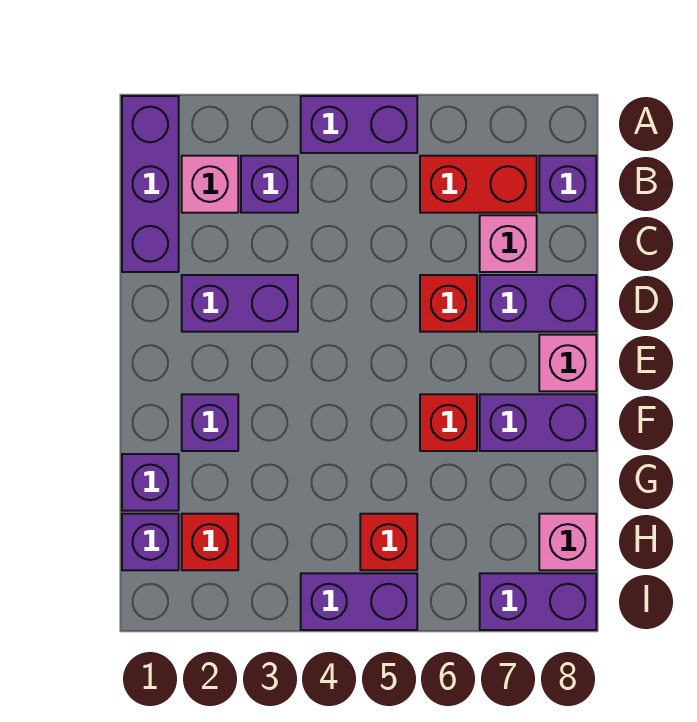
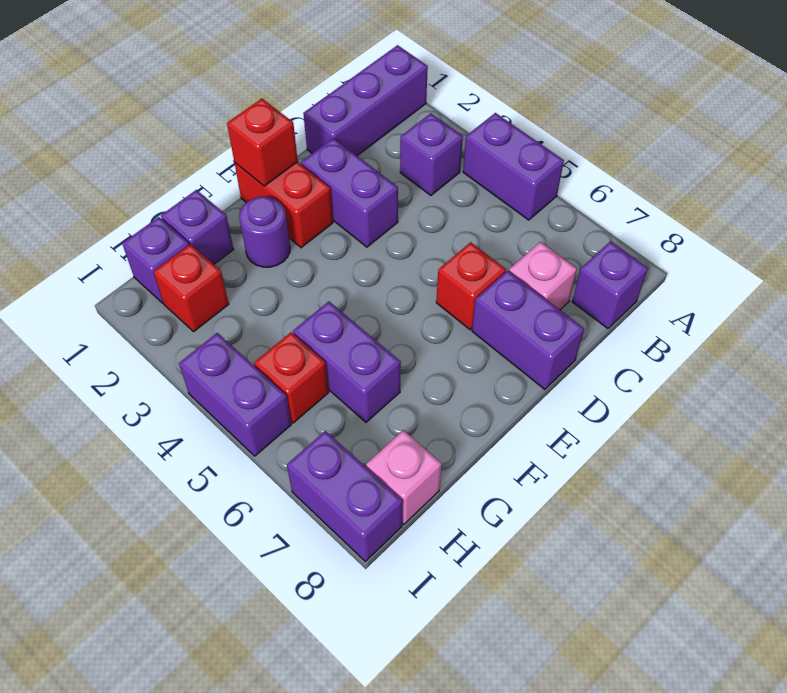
pink 1x1 brick [182,156,238,213] -> none
red 1x2 brick [420,156,537,213] -> red 1x2 brick moved to [235,162,333,248]
pink 1x1 brick [539,335,596,391] -> none
purple 1x1 brick [182,394,238,451] -> purple 1x1 round brick [239,197,290,267]
red 1x1 brick [420,394,477,451] -> red 1x1 brick moved to [227,99,298,186]
purple 1x2 brick [480,394,596,451] -> purple 1x2 brick moved to [293,302,401,422]

